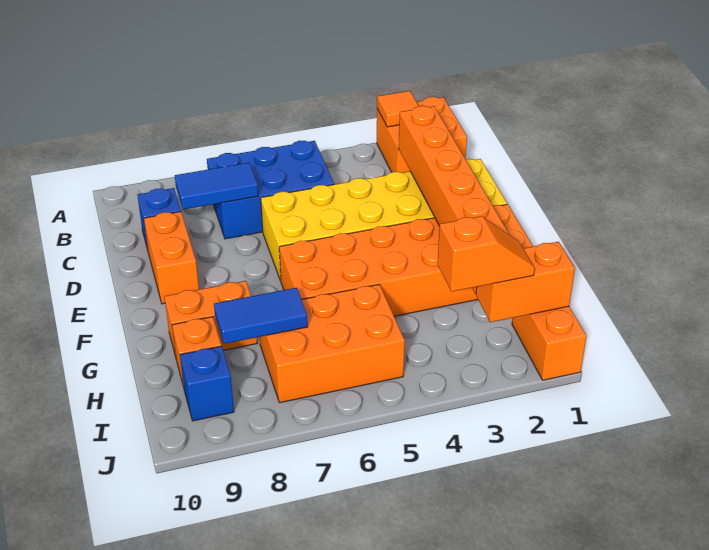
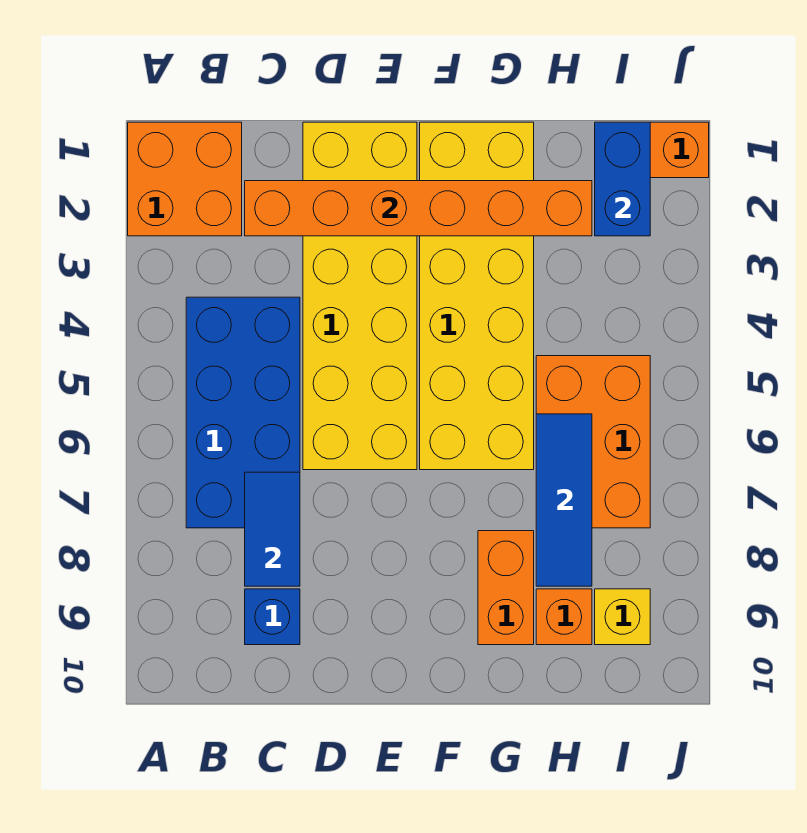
orange 1x1 tile [377,91,418,127] -> none
blue 2x3 brick [207,141,334,239] -> blue 2x4 brick [186,297,300,528]
orange 1x2 brick [144,212,199,304] -> none
orange 2x6 brick [279,204,533,316] -> yellow 2x6 brick [420,122,534,470]
blue 1x2 tile [214,288,308,344] -> blue 1x3 tile [536,414,592,586]
orange 1x2 brick [476,242,575,322] -> blue 1x2 brick [595,122,650,236]
orange 1x2 slope [438,216,535,292] -> none
blue 1x1 brick [180,346,234,421] -> yellow 1x1 brick [595,589,650,645]

